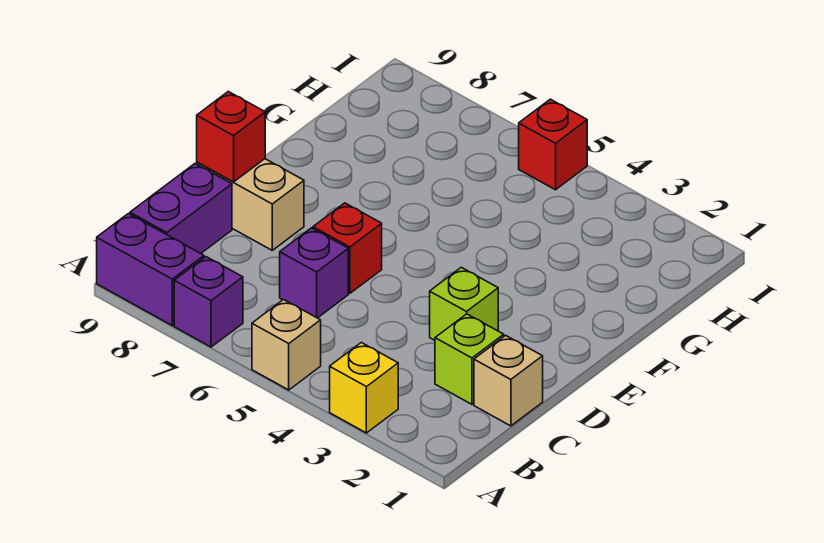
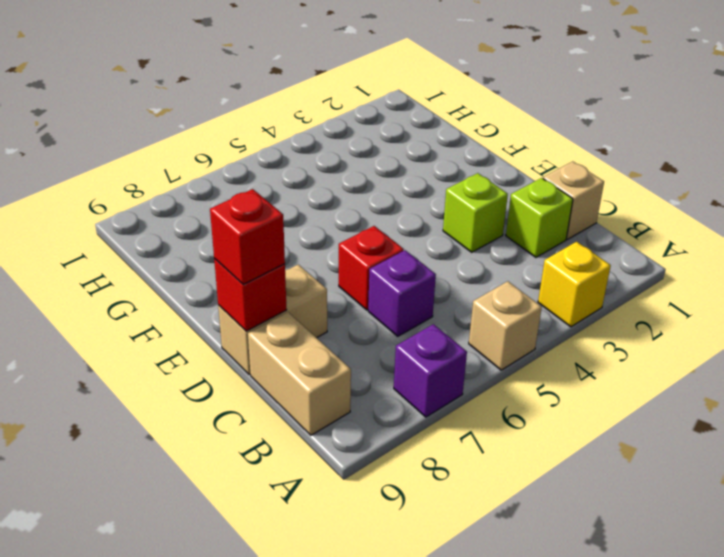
purple 1x2 brick [97,214,204,325] -> none
purple 1x2 brick [130,164,232,253] -> tan 1x2 brick [248,312,351,435]
red 1x1 brick [519,99,587,190] -> red 1x1 brick moved to [210,189,285,284]

